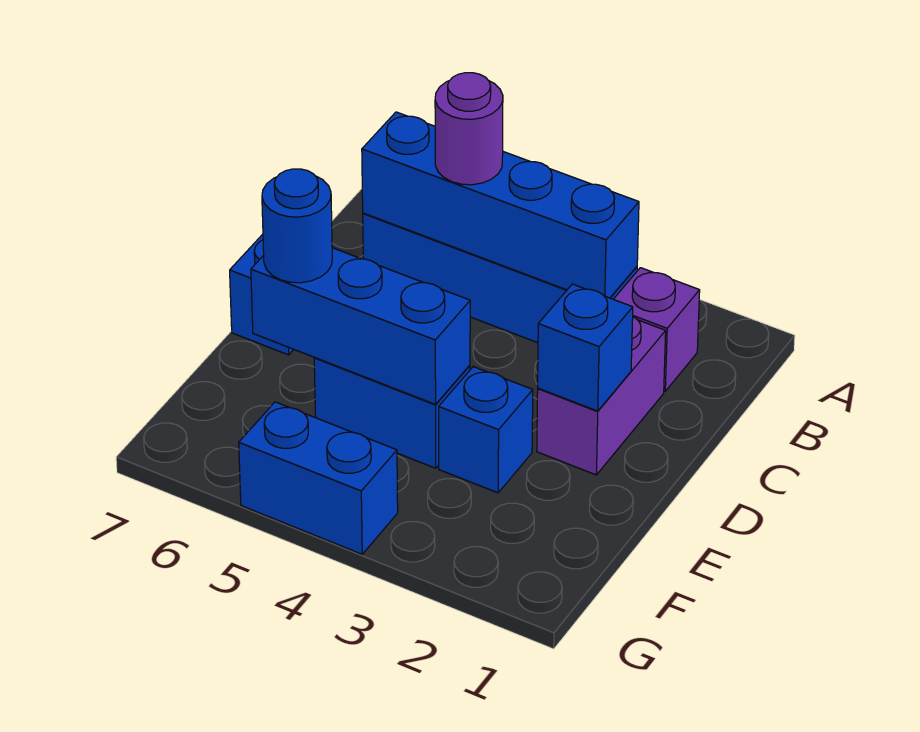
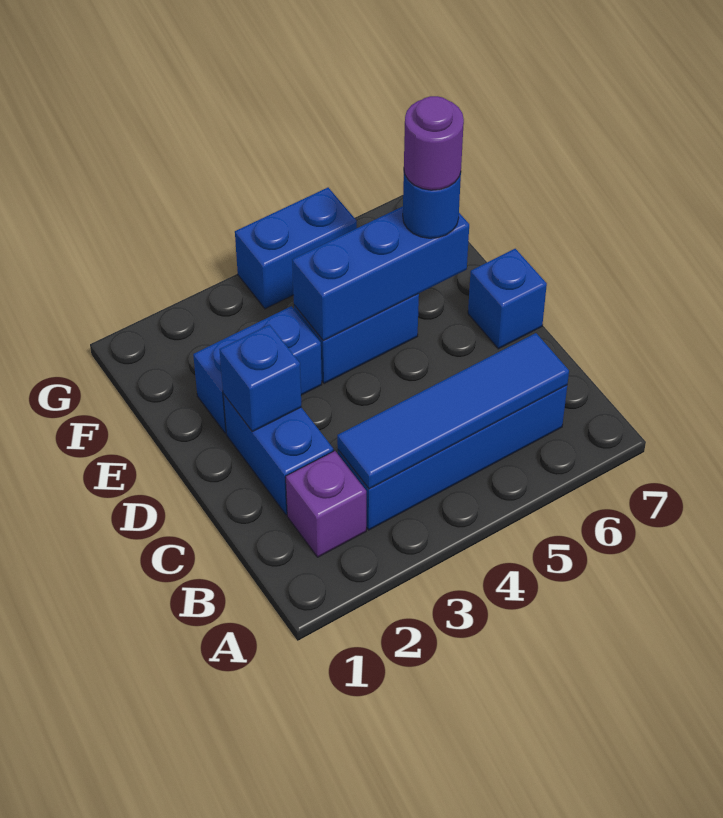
blue 1x4 brick [362,112,639,298] -> blue 1x4 tile [337,333,569,489]
purple 1x1 round brick [435,73,503,185] -> purple 1x1 round brick moved to [404,96,464,190]
purple 1x2 brick [537,317,666,475] -> blue 1x2 brick [223,394,334,515]
blue 1x1 brick [439,367,533,493] -> blue 1x2 brick [193,306,322,433]

